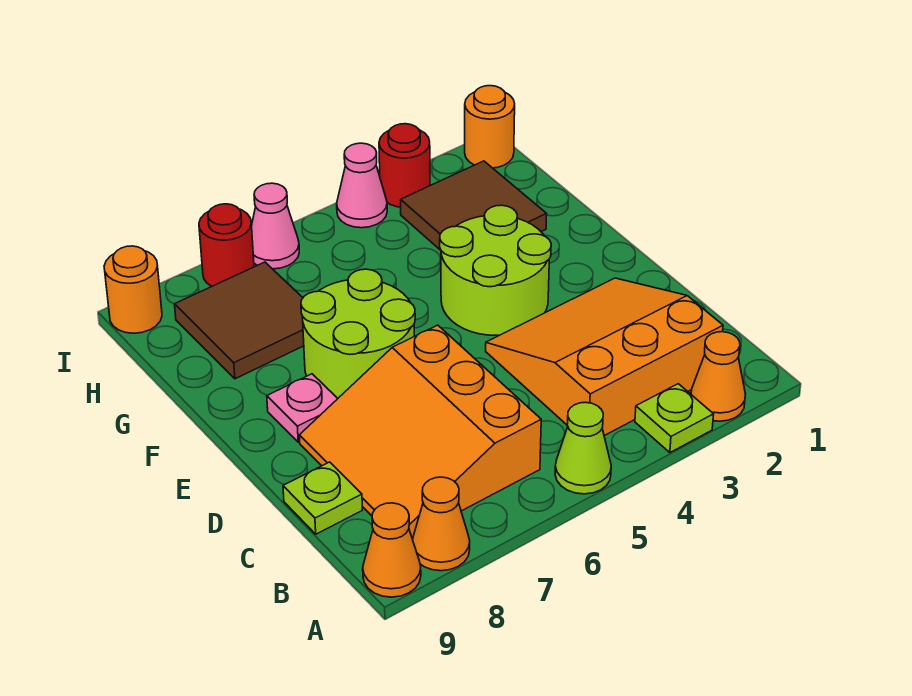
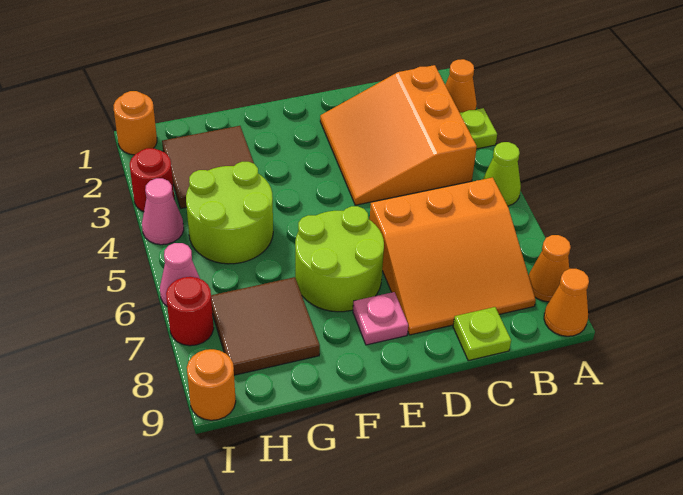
lime 2x2 round brick [440,205,551,335] -> lime 2x2 round brick moved to [186,162,273,264]

